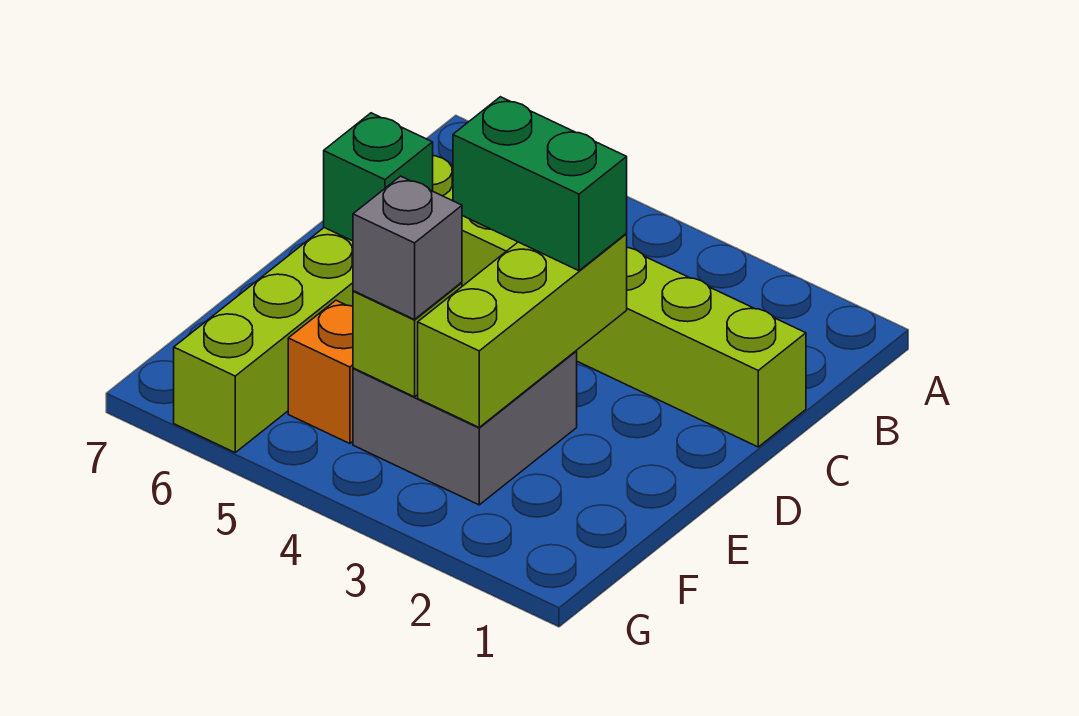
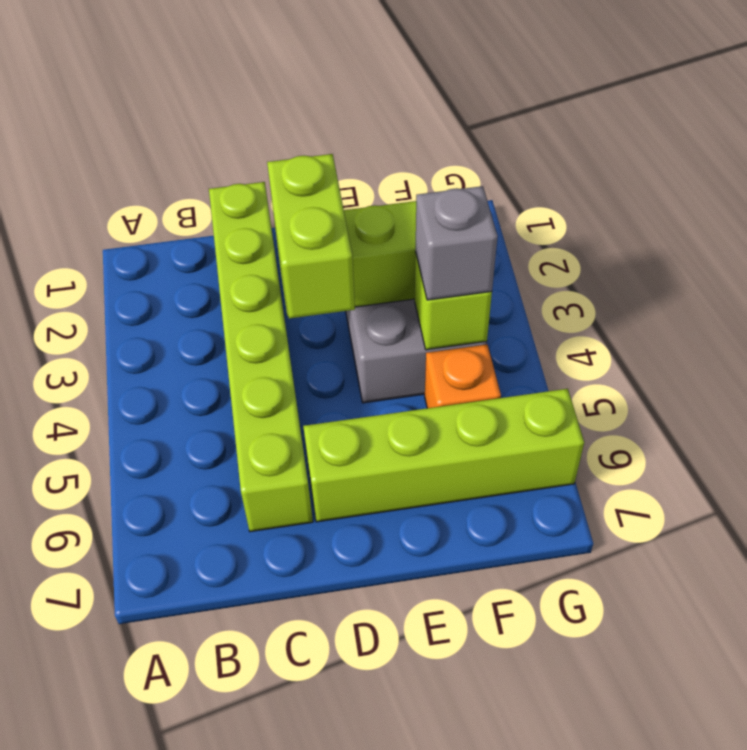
green 1x2 brick [453,97,627,271] -> lime 1x2 brick [267,154,355,318]
green 1x1 brick [324,113,433,241] -> none

